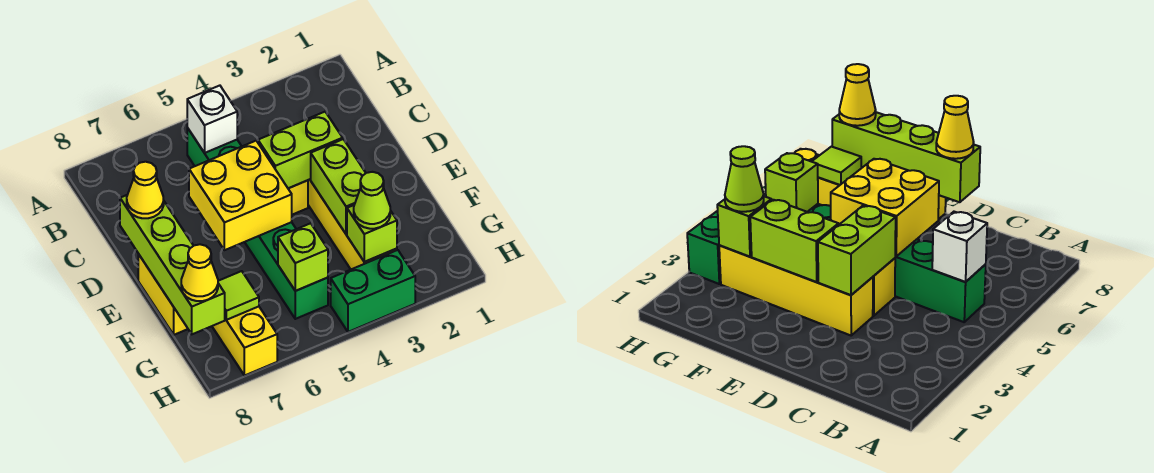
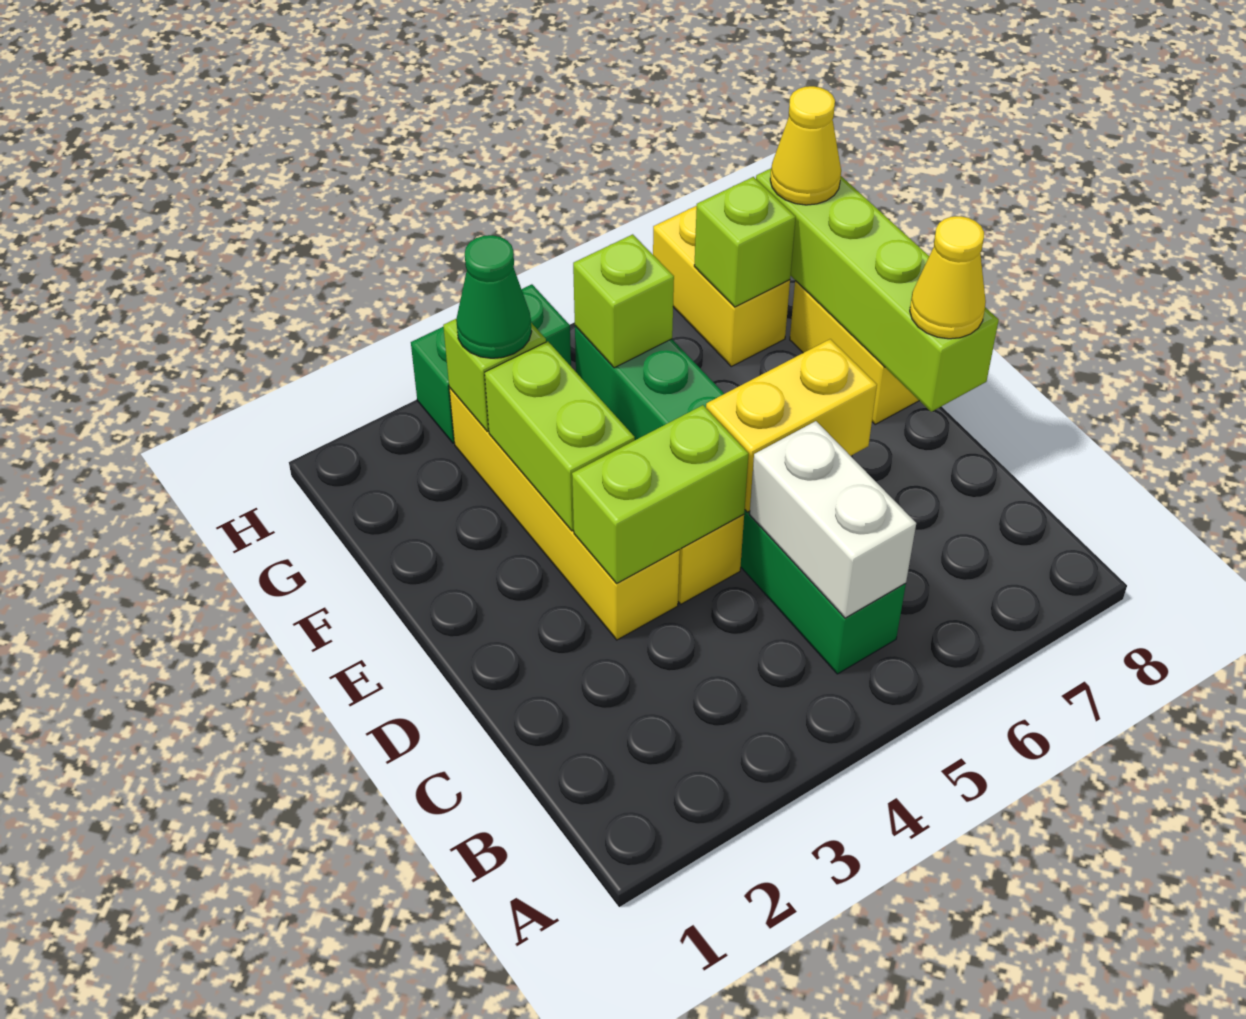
white 1x1 brick [187,86,237,153] -> white 1x2 brick [750,421,916,618]
yellow 2x2 brick [189,141,292,250] -> yellow 1x2 brick [706,339,877,512]
lime 1x1 cone [354,172,390,229] -> green 1x1 cone [456,235,532,358]
lime 1x1 tile [218,271,259,320] -> lime 1x1 brick [694,177,796,307]

